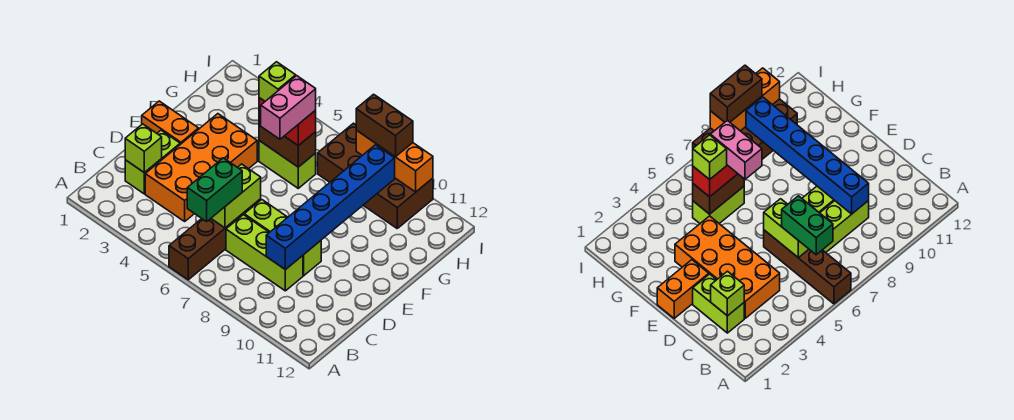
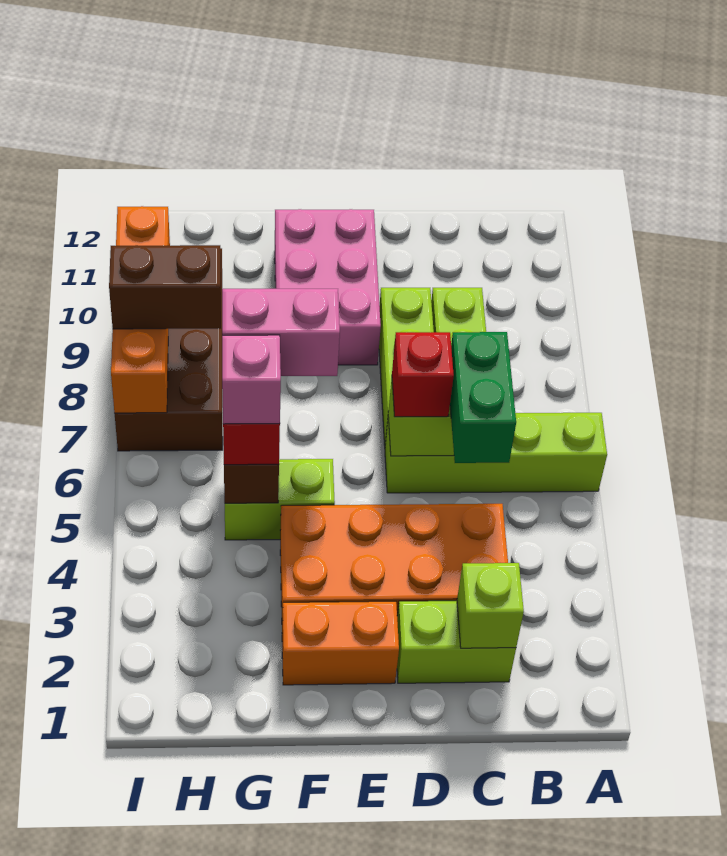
brown 1x4 brick [169,199,261,280] -> lime 1x4 brick [385,413,607,493]
green 1x2 brick [187,158,242,222] -> green 1x2 brick turned to [450,332,516,463]
blue 1x6 brick [266,145,395,270] -> none
none -> red 1x1 brick [392,332,454,417]
orange 1x2 brick [142,101,199,144] -> orange 1x2 brick turned to [282,601,399,685]
none -> pink 2x3 brick [275,209,381,365]
lime 1x2 brick [259,141,316,188] -> lime 1x2 brick turned to [225,459,335,540]
lime 1x1 brick [259,62,296,101] -> pink 1x1 brick [222,335,281,424]
orange 1x3 brick [356,130,433,192] -> orange 1x4 brick [111,206,170,413]
brown 1x2 brick [356,94,413,157] -> brown 1x2 brick turned to [109,245,221,329]

